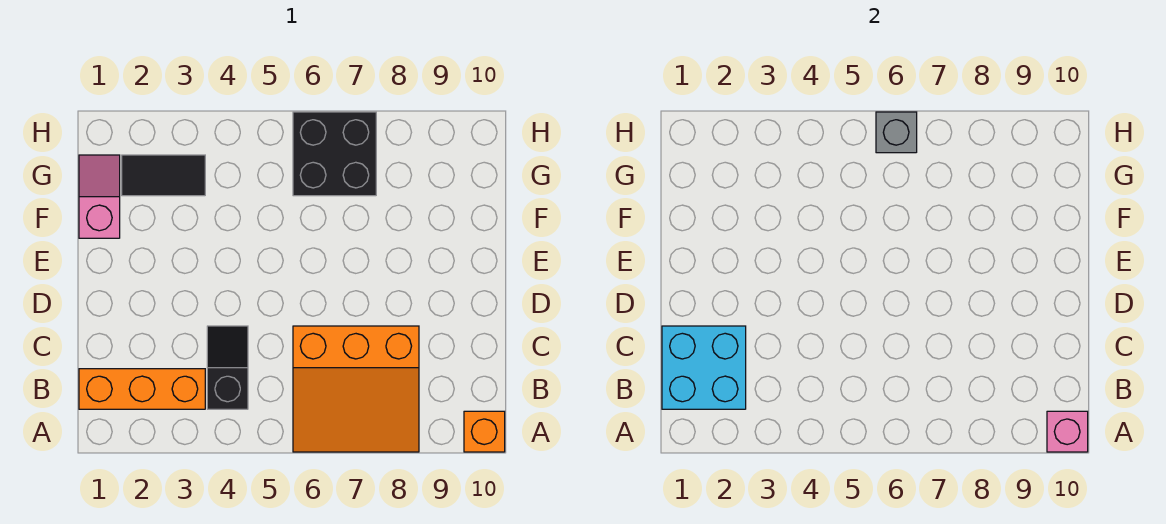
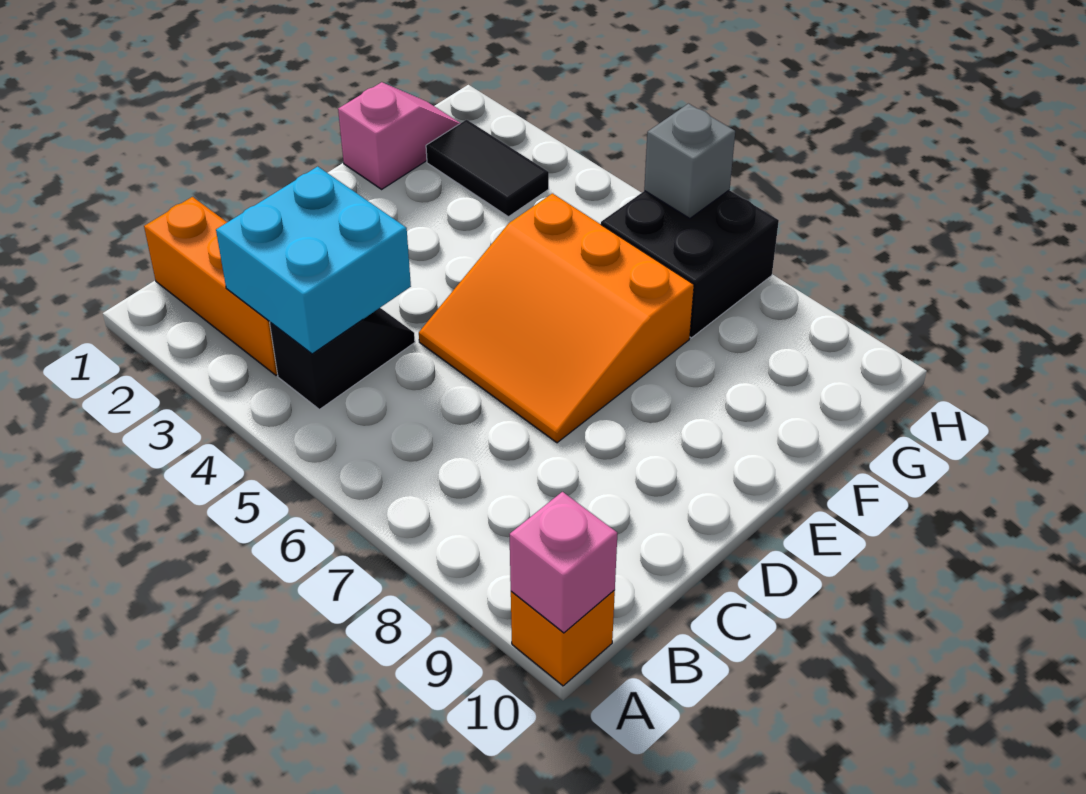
orange 3x3 slope [293,326,419,452] -> orange 3x3 slope moved to [419,193,694,443]
cyan 2x2 brick [662,326,746,409] -> cyan 2x2 brick moved to [216,166,411,354]

